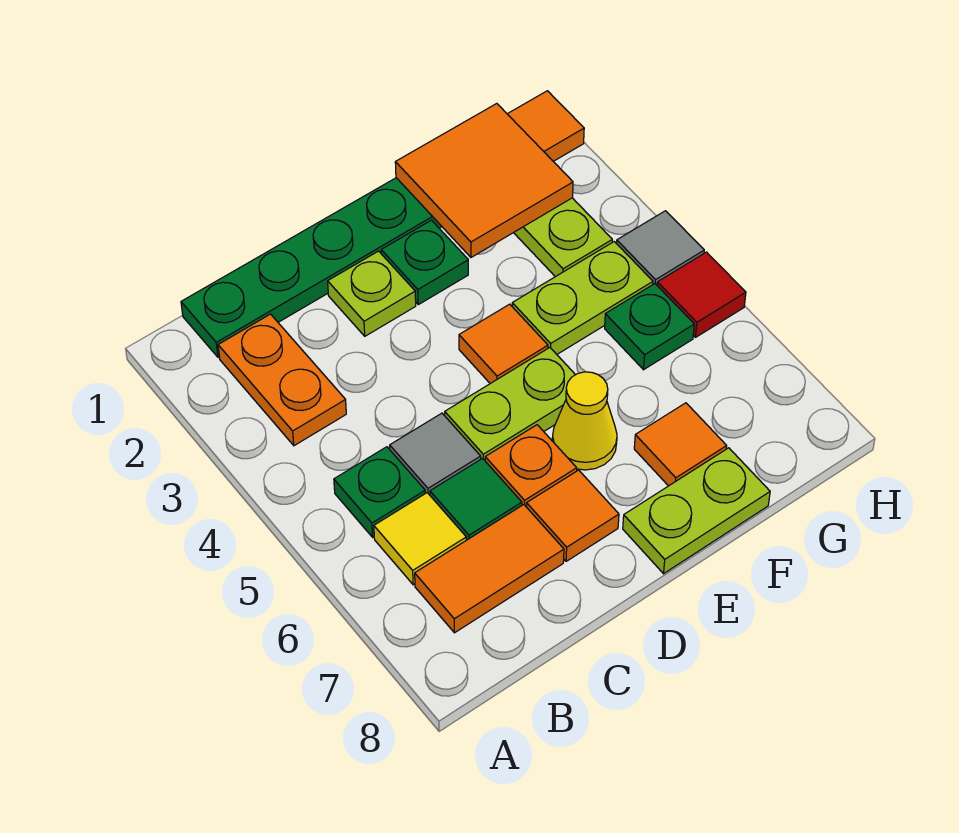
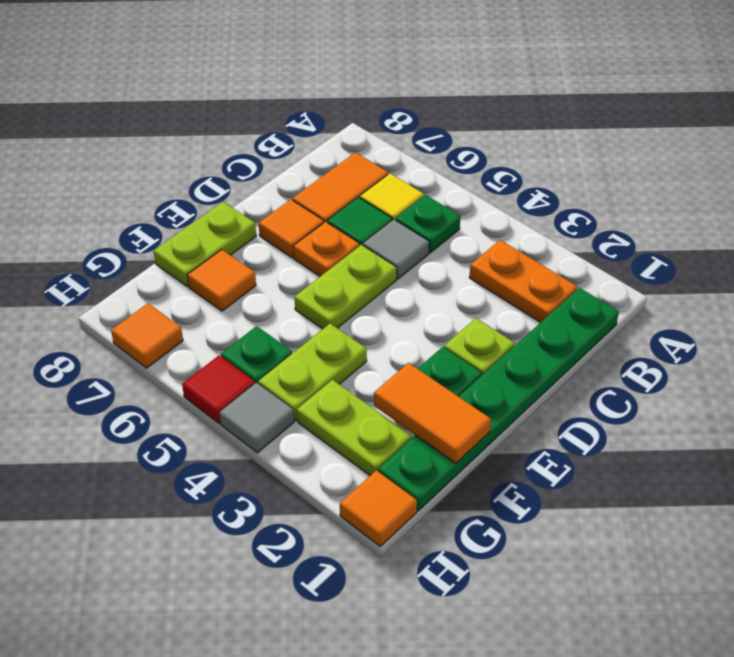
orange 1x1 tile [459,304,548,384] -> orange 1x1 tile moved to [111,303,183,368]
yellow 1x1 cone [552,372,617,470] -> none
orange 2x2 tile [395,104,573,257] -> orange 1x2 tile [374,363,491,463]

